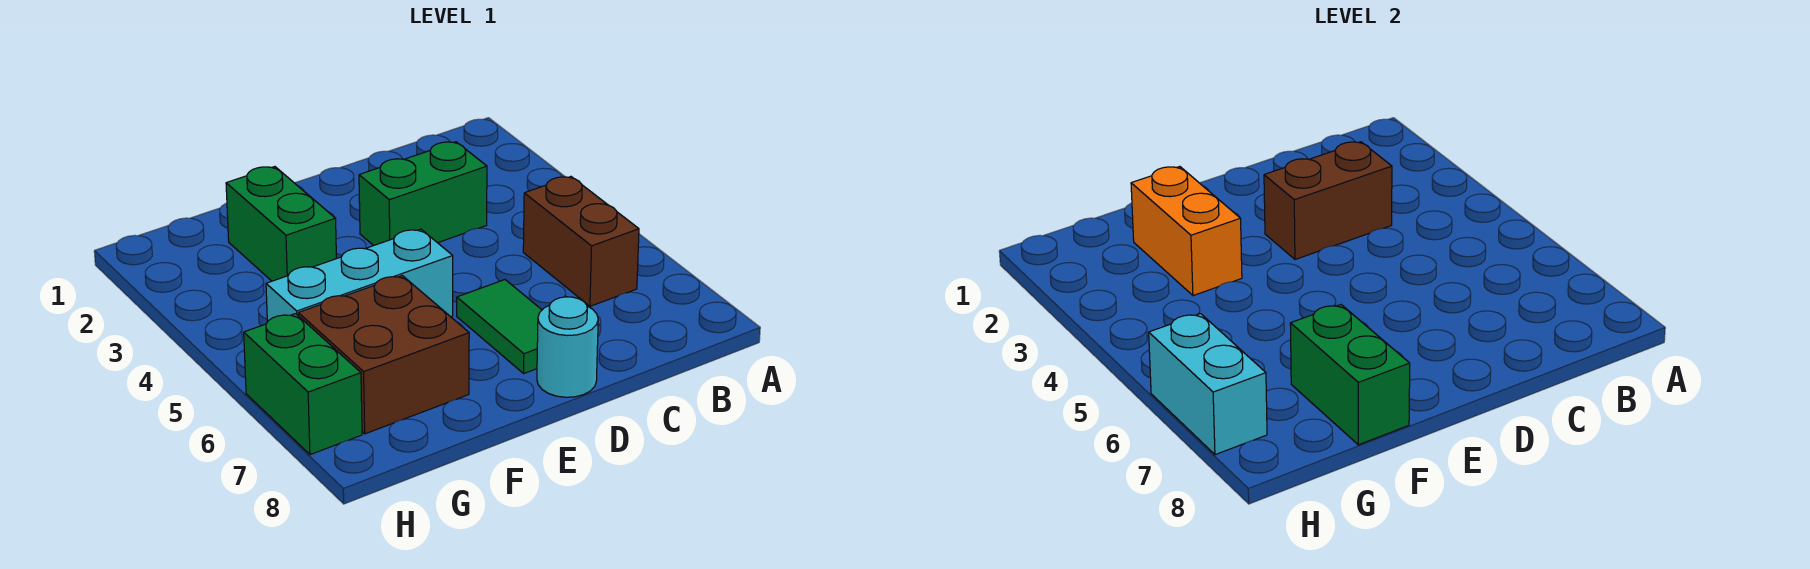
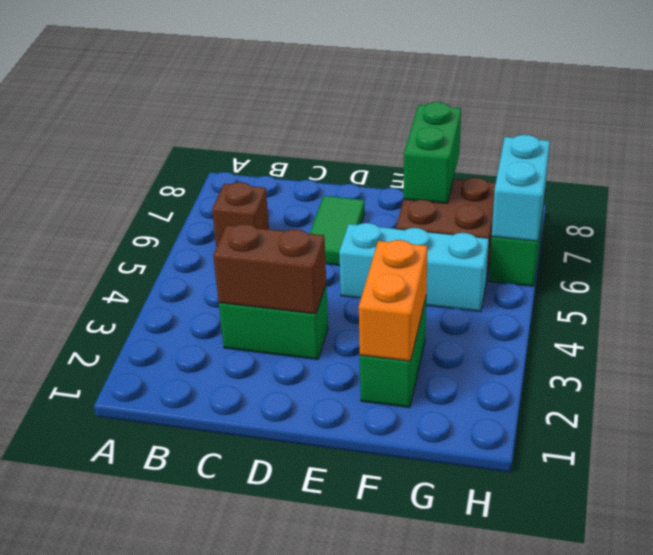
brown 1x2 brick [523,177,639,306] -> brown 1x1 brick [212,182,269,247]
cyan 1x1 round brick [537,297,598,397] -> none

